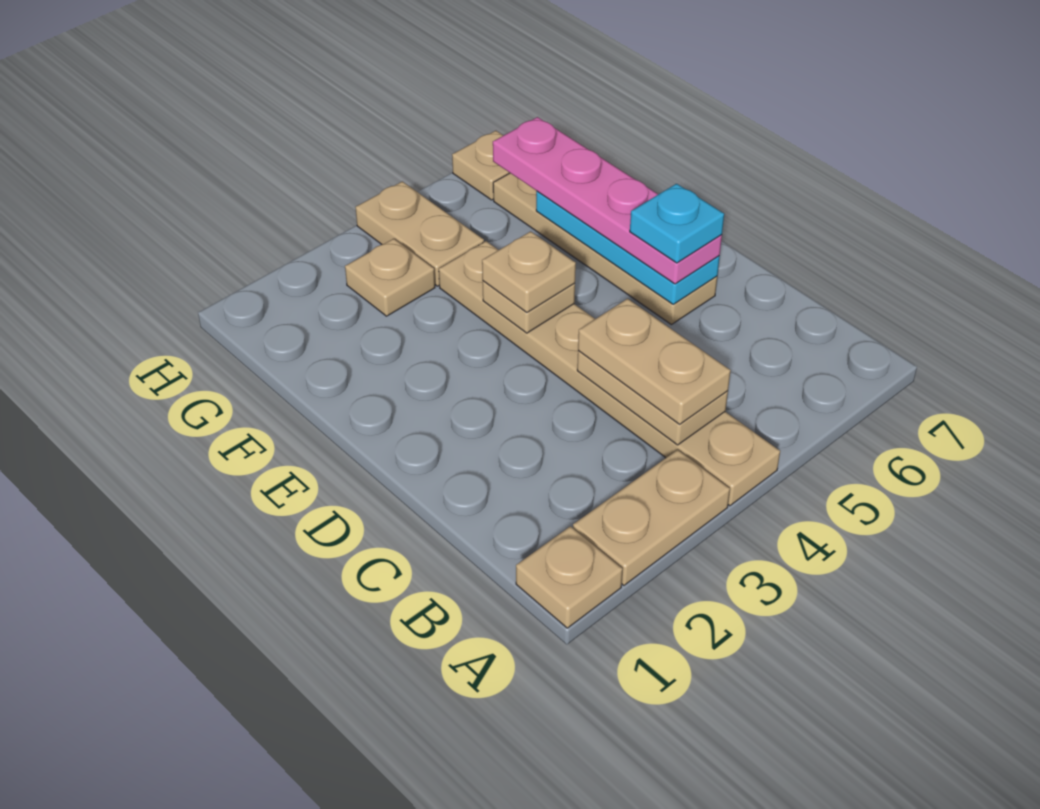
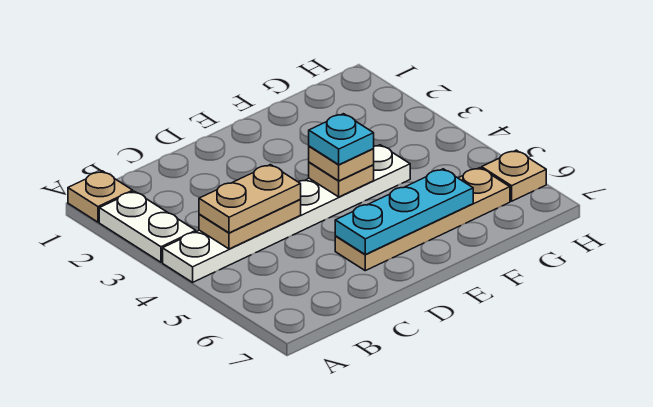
tan 1x2 plate [573,450,730,585] -> white 1x2 plate [99,191,196,262]
tan 1x6 plate [439,241,780,506] -> white 1x6 plate [163,145,410,282]
pink 1x4 plate [493,117,722,284] -> none
cyan 1x1 plate [630,184,724,263] -> cyan 1x1 plate moved to [309,114,374,165]
tan 1x1 plate [345,239,435,316] -> none
tan 1x2 plate [355,181,484,286] -> none

